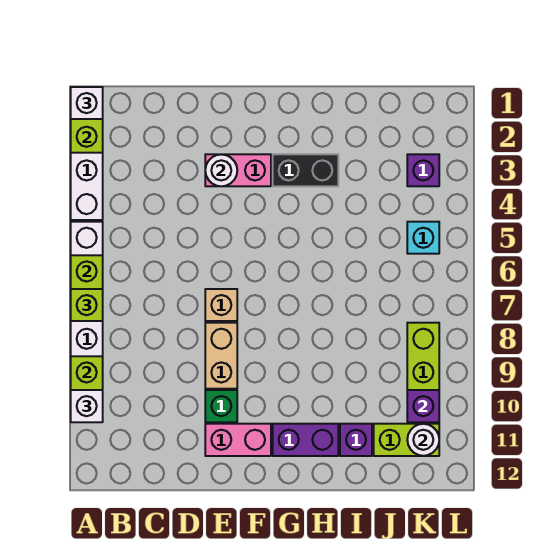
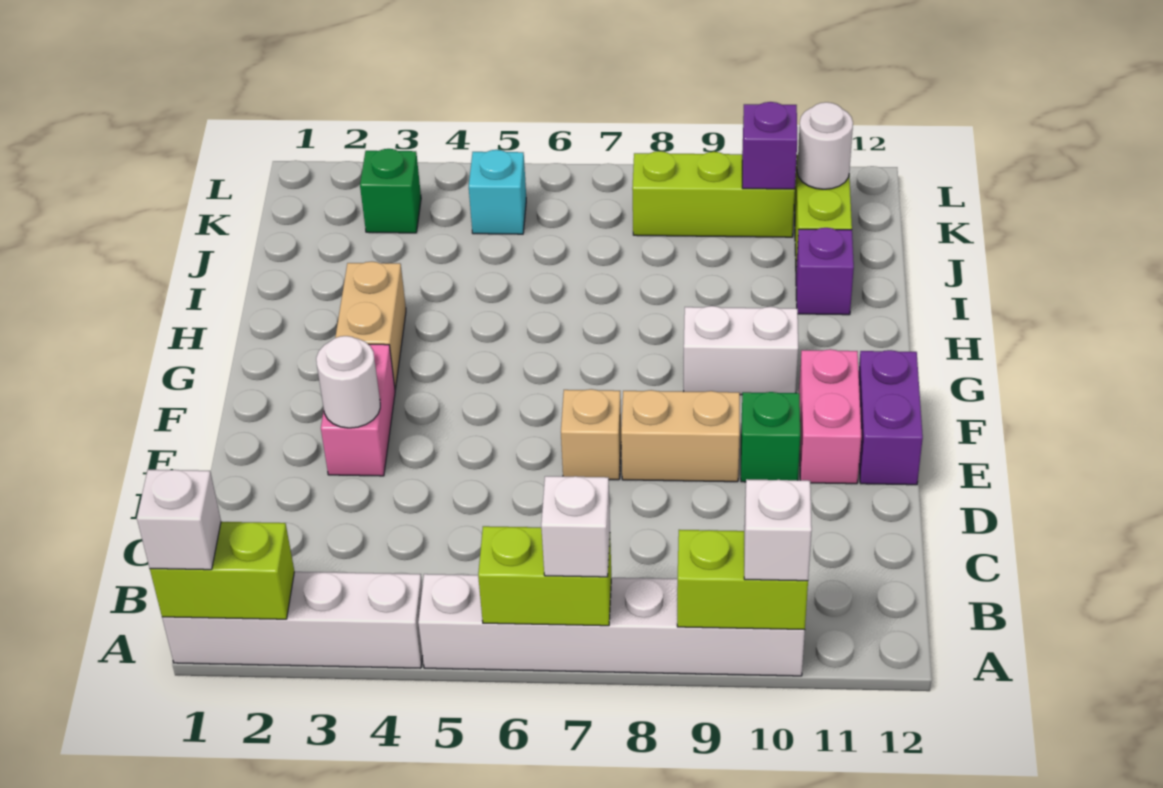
lime 1x1 brick [71,289,103,321] -> white 1x1 brick [541,476,610,577]
black 1x2 brick [273,154,338,186] -> tan 1x2 brick [335,262,406,389]
none -> white 1x2 brick [684,306,798,395]
purple 1x2 brick [273,424,338,456] -> purple 1x2 brick moved to [859,350,923,485]
purple 1x1 brick [407,154,439,186] -> green 1x1 brick [360,149,421,233]

